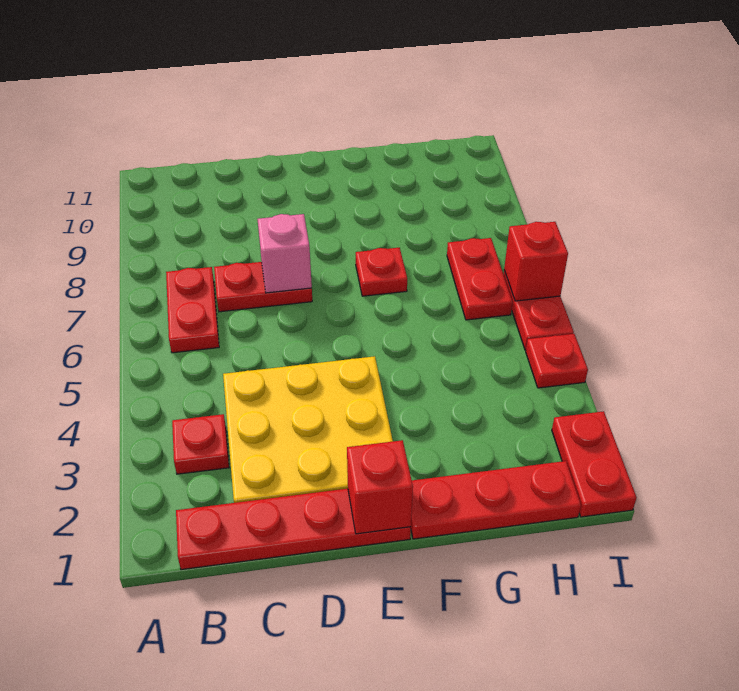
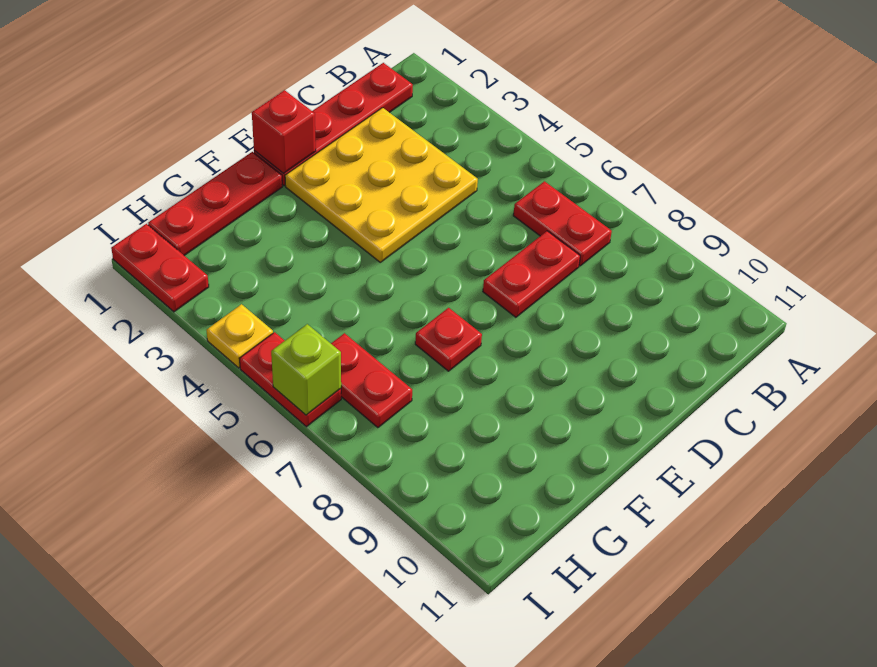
red 1x1 plate [172,414,229,474] -> none
pink 1x1 brick [257,214,312,293] -> none
red 1x1 plate [526,334,588,388] -> yellow 1x1 plate [206,304,273,368]
red 1x1 brick [504,222,568,301] -> lime 1x1 brick [271,324,341,415]

